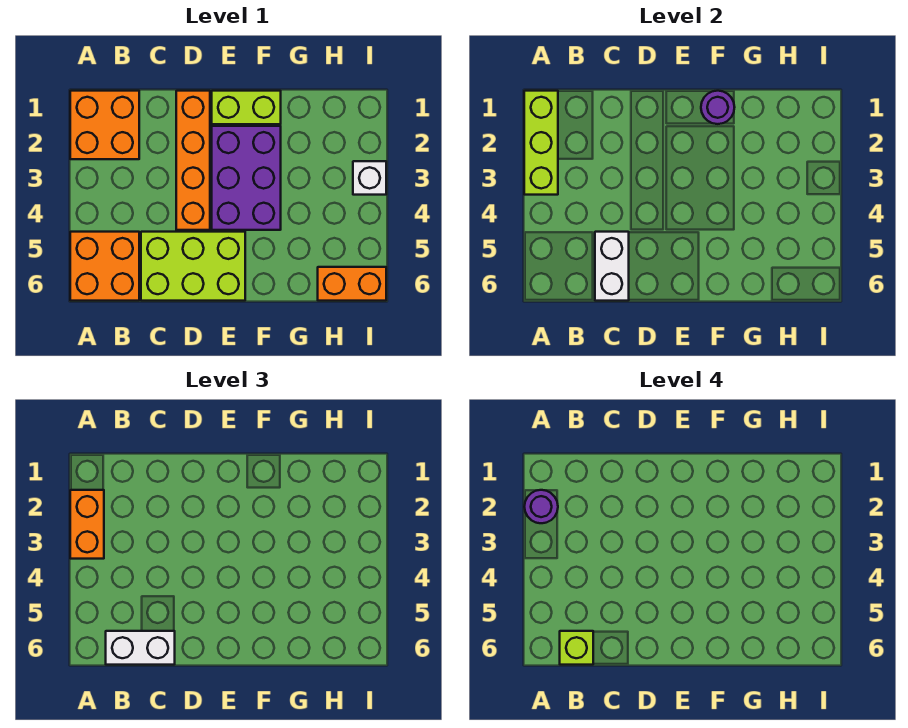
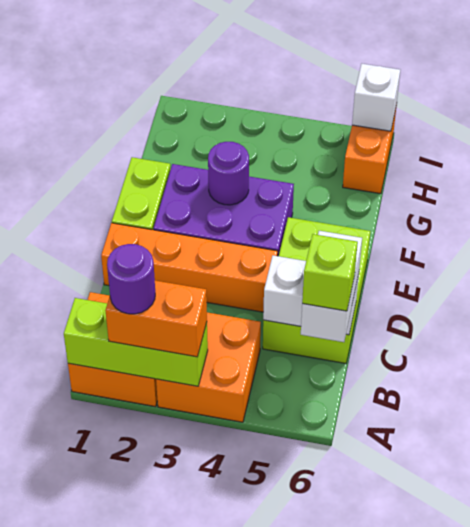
orange 2x2 brick [70,232,139,301] -> orange 2x2 brick moved to [156,312,261,422]
purple 1x1 round brick [701,91,735,124] -> purple 1x1 round brick moved to [208,142,249,205]
white 1x1 brick [353,161,386,195] -> white 1x1 brick moved to [352,64,400,131]

